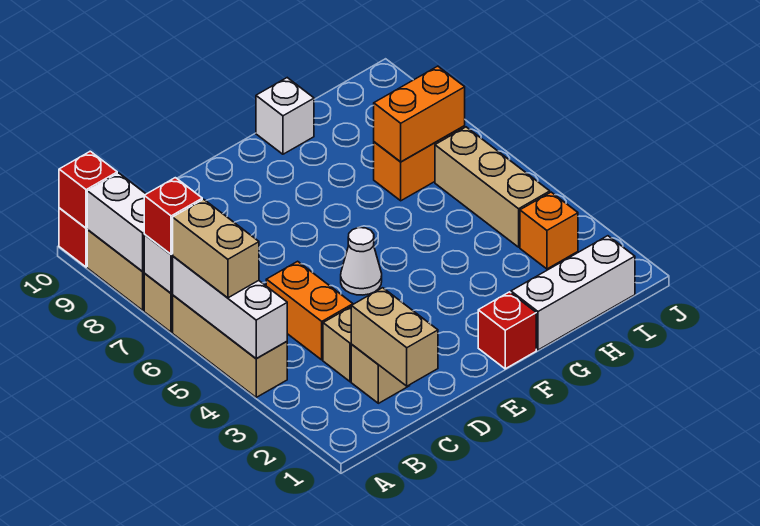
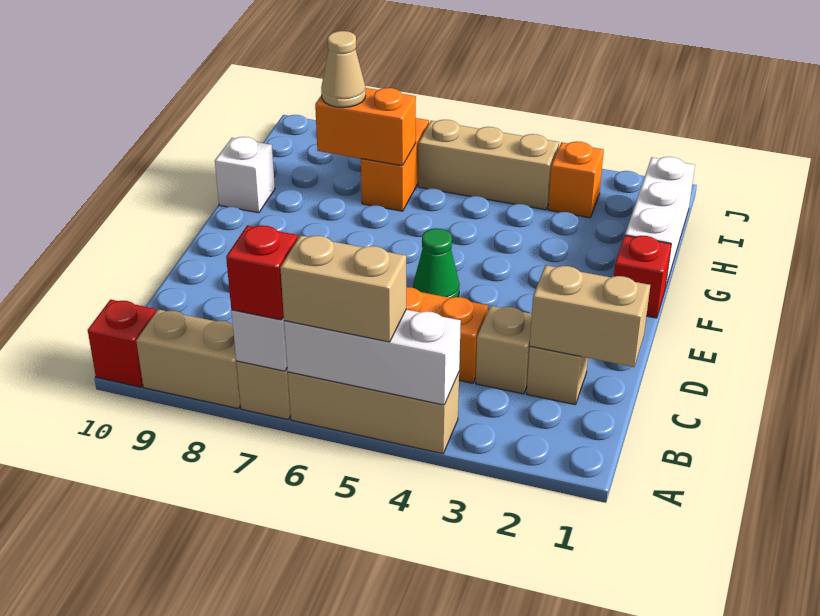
white 1x2 brick [87,173,146,272] -> none
red 1x1 brick [59,151,117,228] -> none
white 1x1 cone [341,228,382,295] -> green 1x1 cone [413,228,460,298]
orange 1x2 brick [374,66,465,162] -> orange 1x2 brick turned to [315,88,416,166]
none -> tan 1x1 cone [321,31,366,108]

